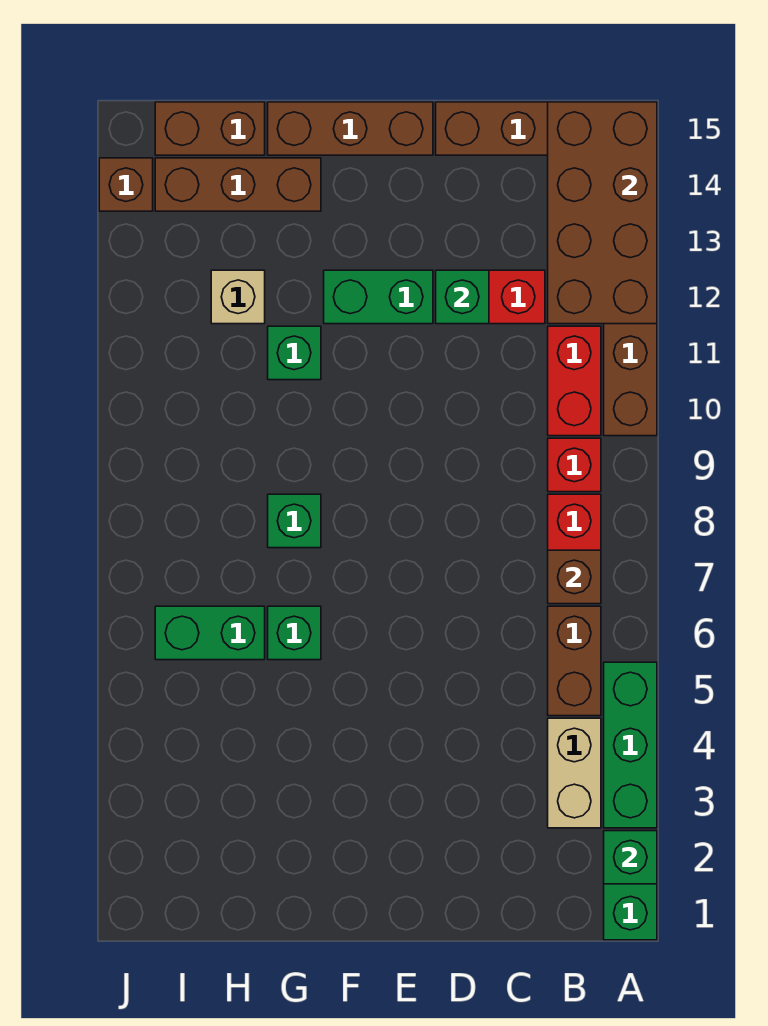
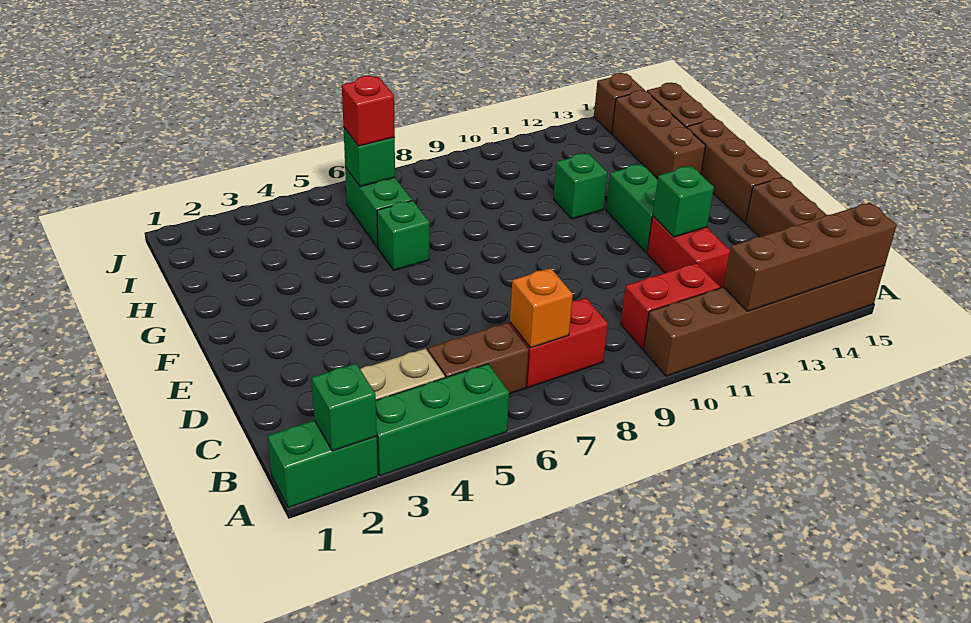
brown 2x4 brick [548,102,657,324] -> brown 1x4 brick [723,203,897,311]
brown 1x1 brick [548,550,601,604] -> orange 1x1 brick [510,268,573,348]
red 1x1 brick [548,438,601,492] -> red 1x1 brick moved to [342,76,395,146]
green 1x1 brick [268,494,321,548] -> green 1x1 brick moved to [344,128,395,187]
tan 1x1 brick [211,270,265,324] -> none

